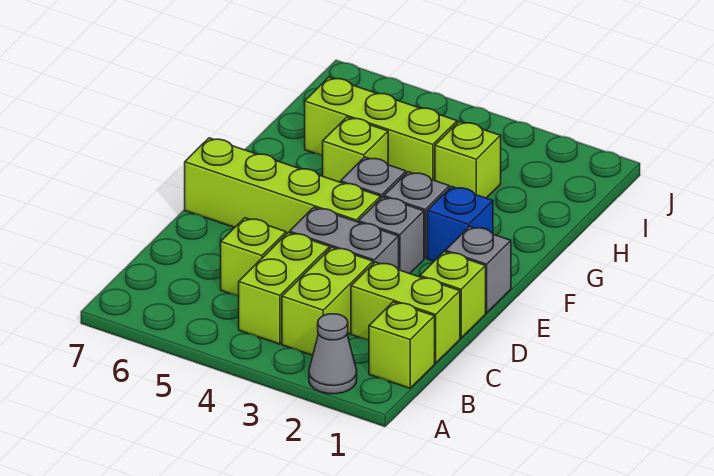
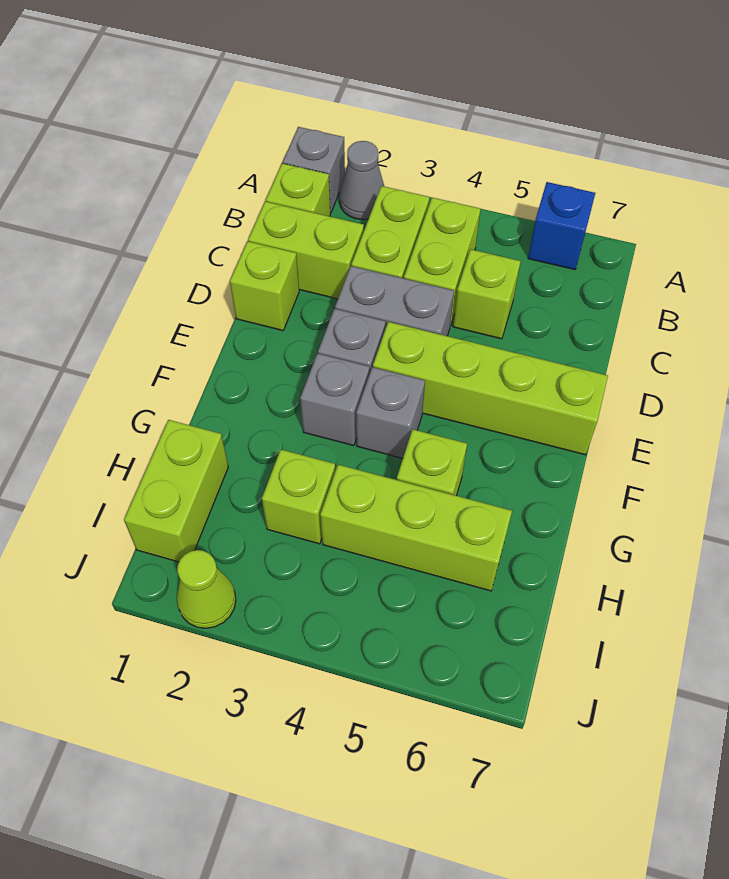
grey 1x1 brick [445,226,511,313] -> grey 1x1 brick moved to [283,127,345,213]
blue 1x1 brick [427,187,493,261] -> blue 1x1 brick moved to [528,182,595,270]
none -> lime 1x2 brick [124,420,228,562]
none -> lime 1x1 cone [177,550,236,628]

